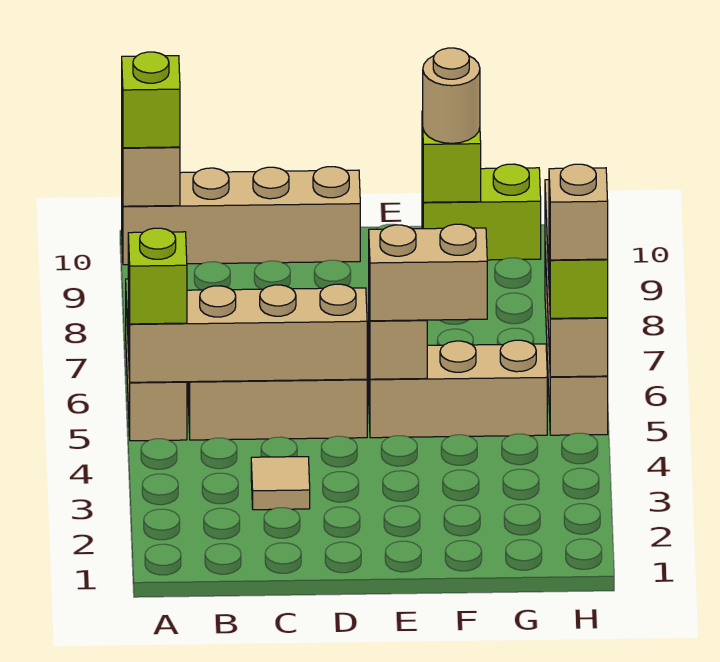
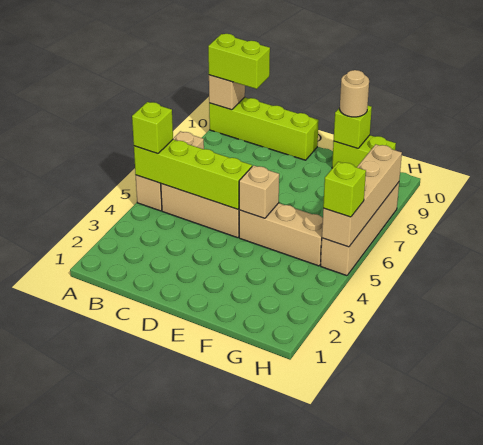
tan 1x4 brick [128,284,367,382] -> lime 1x4 brick [134,140,252,209]
tan 1x4 brick [122,167,360,265] -> lime 1x4 brick [209,97,319,160]
lime 1x1 brick [122,52,180,148] -> lime 1x2 brick [208,34,270,89]
tan 1x1 tile [251,457,310,510] -> none
tan 1x2 brick [369,224,487,321] -> none
tan 1x1 brick [549,164,608,260] -> none

